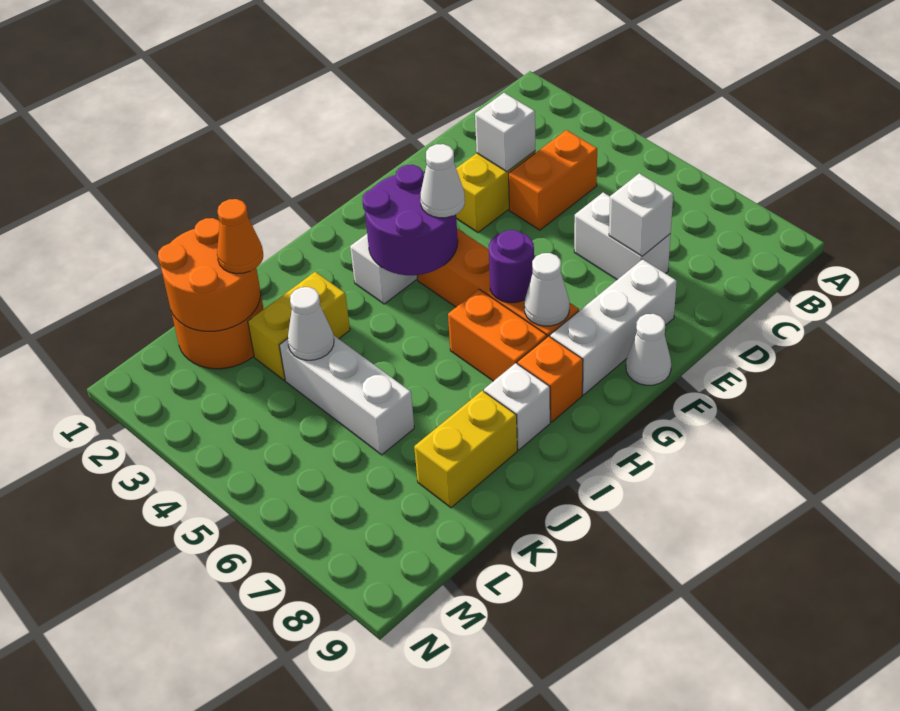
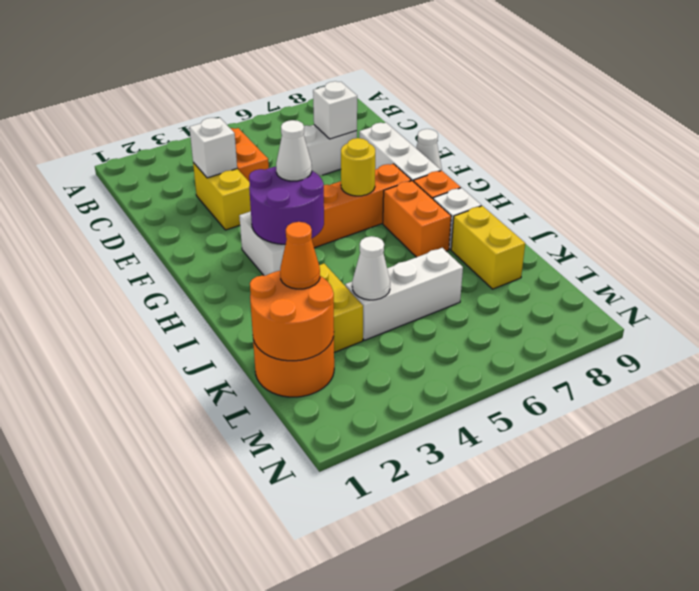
purple 1x1 round brick [489,230,534,303] -> yellow 1x1 round brick [341,138,375,196]
white 1x1 cone [524,253,570,326] -> none
orange 1x2 brick [448,289,547,381] -> orange 1x2 brick turned to [383,181,451,257]

